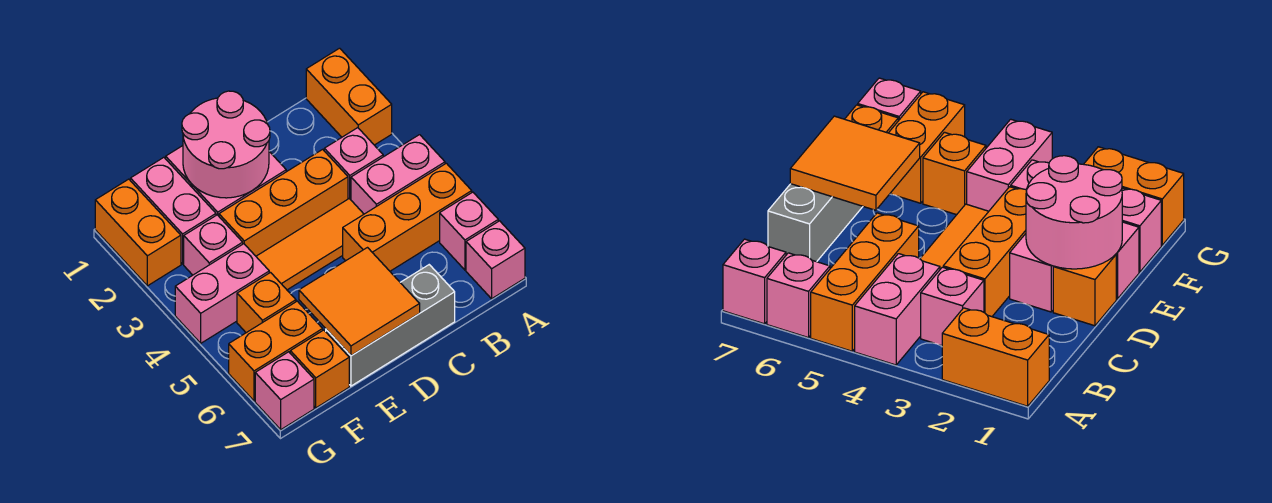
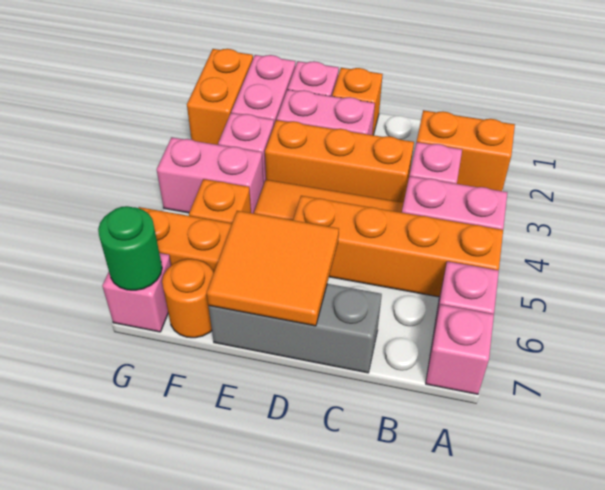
orange 1x2 brick [306,48,392,145] -> orange 1x2 brick turned to [417,110,515,191]
orange 1x3 brick [343,163,472,271] -> orange 1x4 brick [293,196,503,297]
pink 2x2 round brick [182,91,270,198] -> none
orange 1x1 brick [290,330,349,408] -> orange 1x1 round brick [162,259,214,338]
none -> green 1x1 round brick [98,206,162,290]

